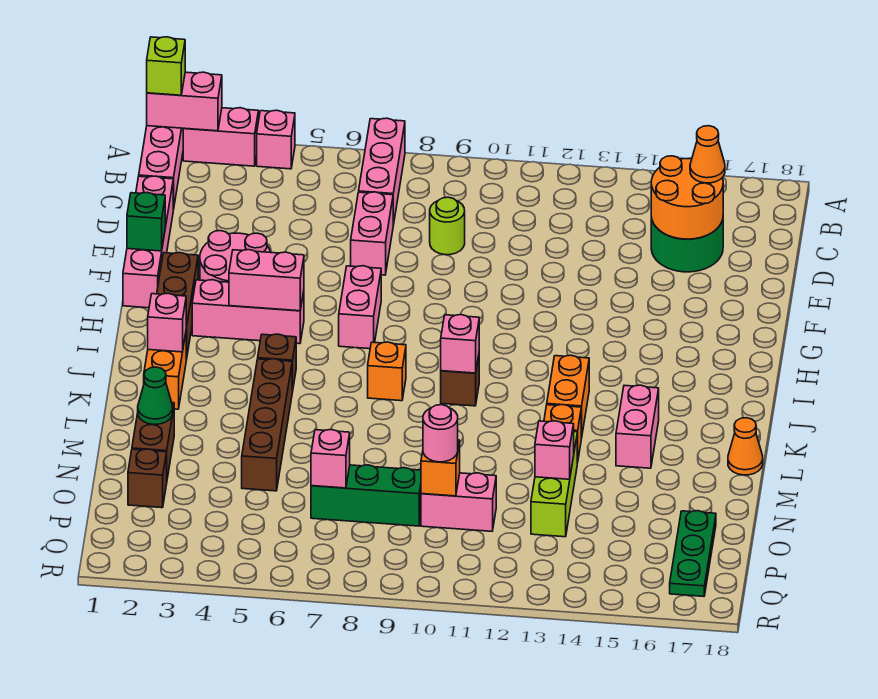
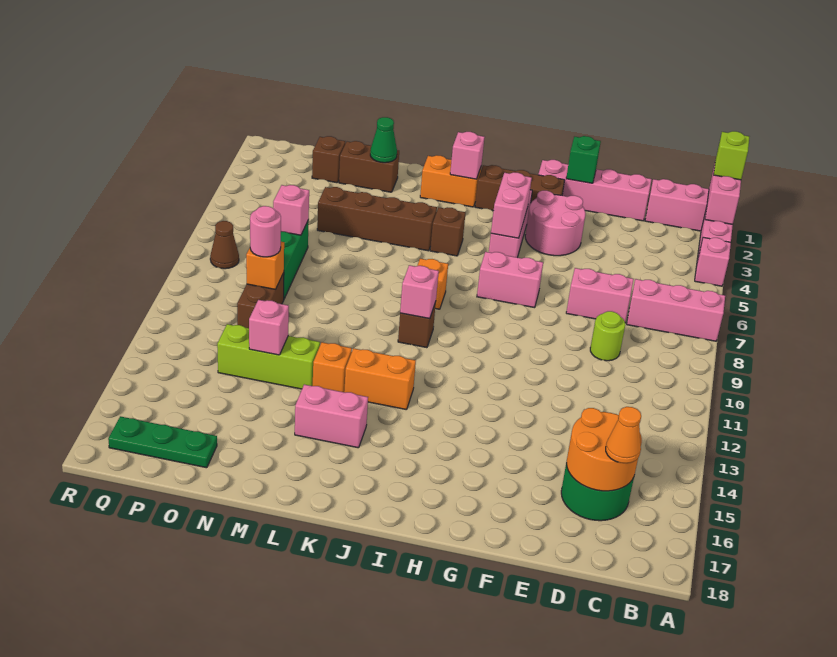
orange 1x1 cone [728,418,763,475] -> none
pink 1x2 brick [421,473,496,531] -> brown 1x2 brick [237,273,284,328]
none -> brown 1x1 cone [210,221,239,269]

